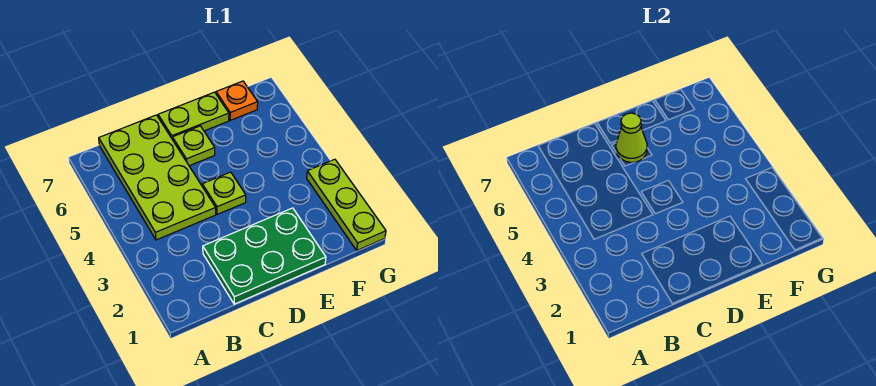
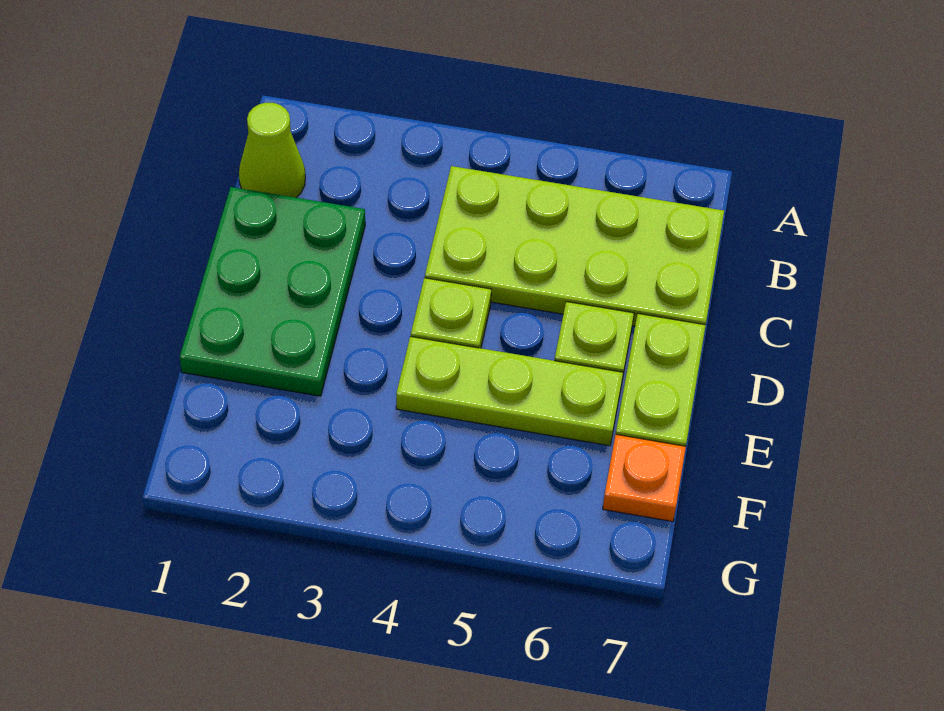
lime 1x1 cone [616,113,647,162] -> lime 1x1 cone moved to [239,103,305,198]
lime 1x3 plate [307,159,386,250] -> lime 1x3 plate moved to [396,336,623,446]

